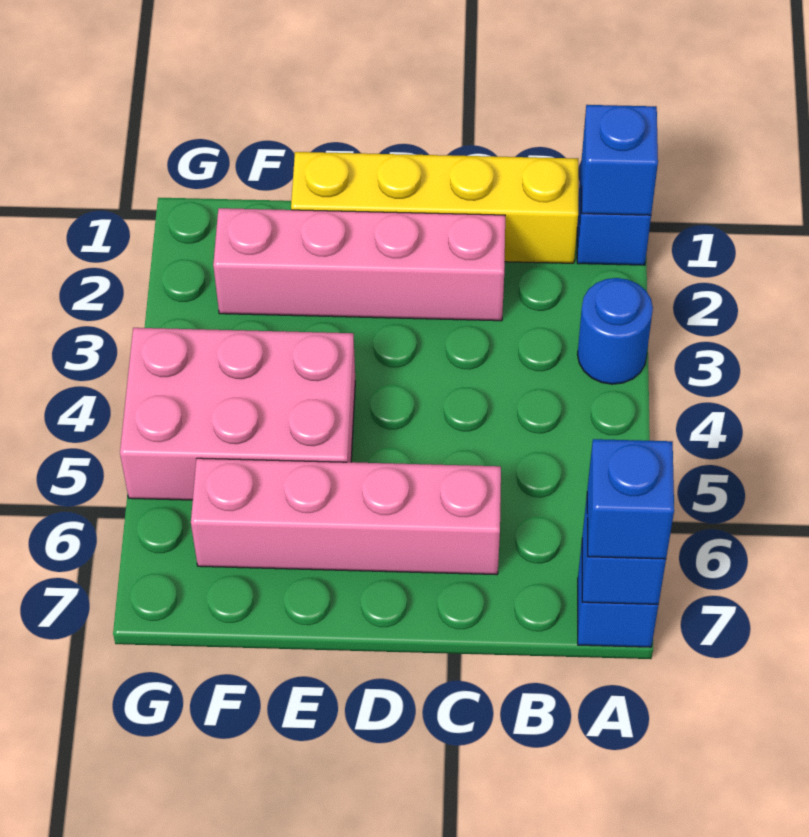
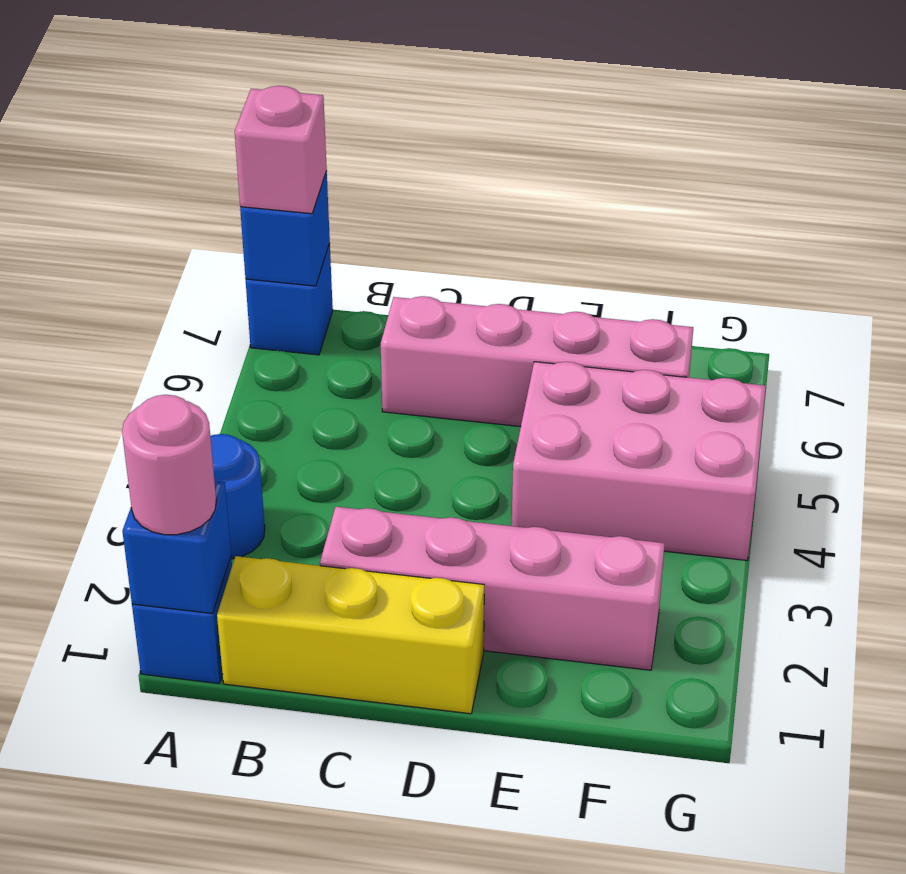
none -> pink 1x1 round brick [122,395,216,535]
blue 1x1 brick [587,439,674,559] -> pink 1x1 brick [235,86,327,214]
yellow 1x4 brick [291,152,578,263] -> yellow 1x3 brick [217,556,484,714]

